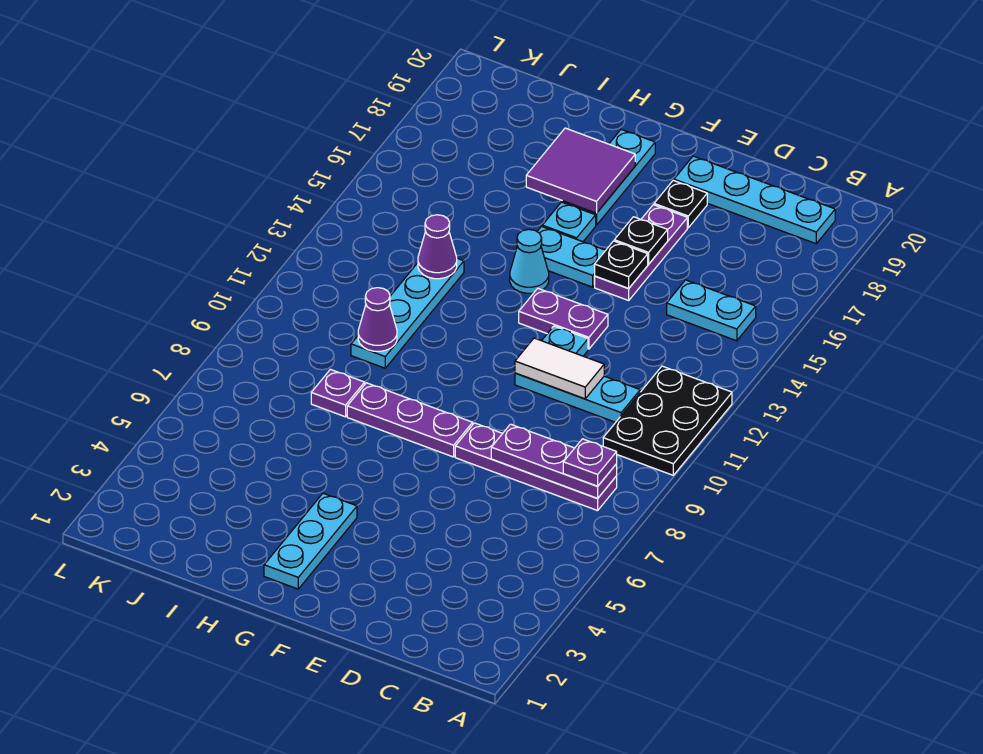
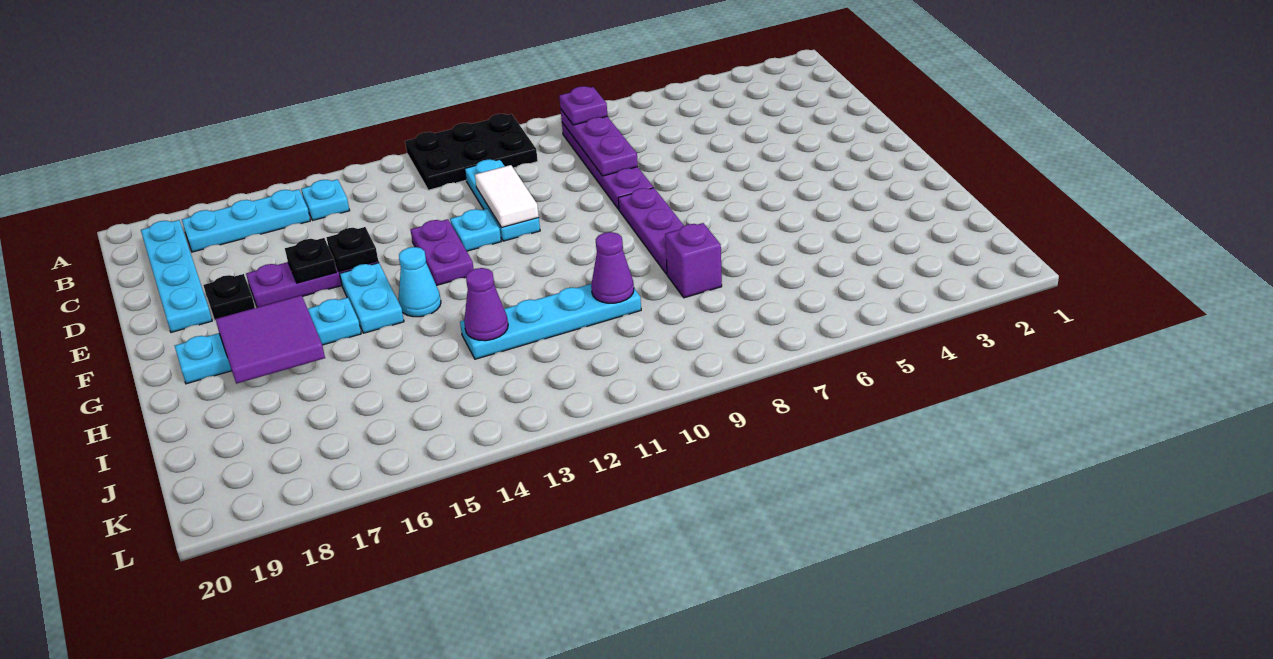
cyan 1x2 plate [667,280,756,341] -> cyan 1x1 plate [301,179,350,220]
cyan 1x3 plate [264,493,357,589] -> cyan 1x3 plate moved to [182,189,310,252]
purple 1x1 plate [311,369,365,417] -> purple 1x1 brick [665,223,722,298]

